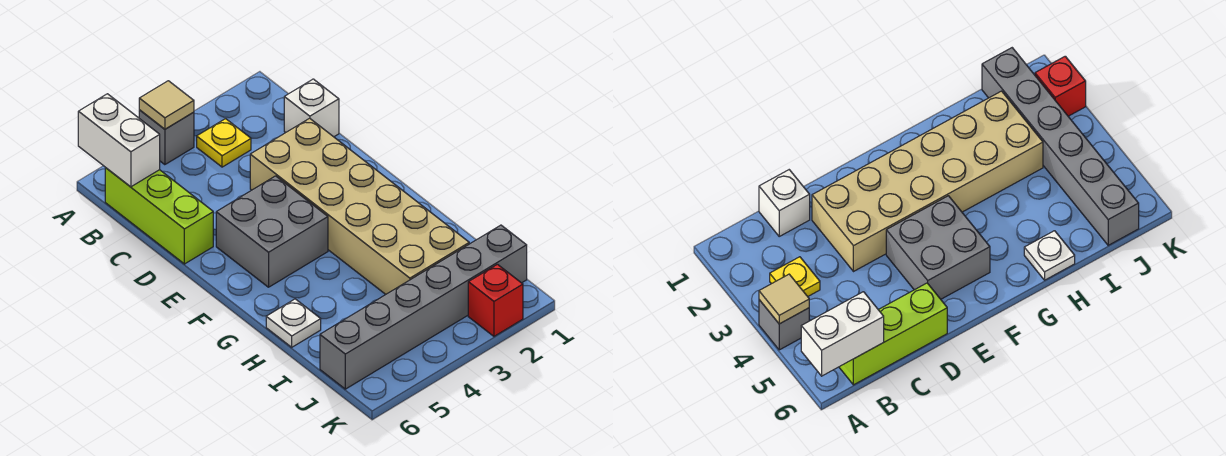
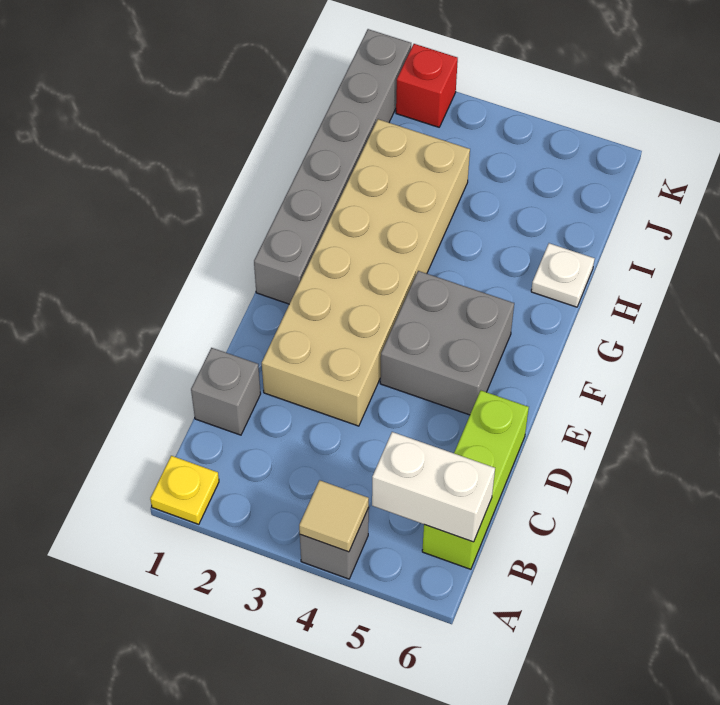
white 1x2 brick [78,94,160,187] -> white 1x2 brick turned to [372,432,495,542]
yellow 1x1 plate [197,119,251,167] -> yellow 1x1 plate moved to [150,456,219,524]
white 1x1 brick [284,79,339,137] -> grey 1x1 brick [191,348,261,435]
grey 1x6 brick [320,225,527,389] -> grey 1x6 brick turned to [254,29,411,304]

